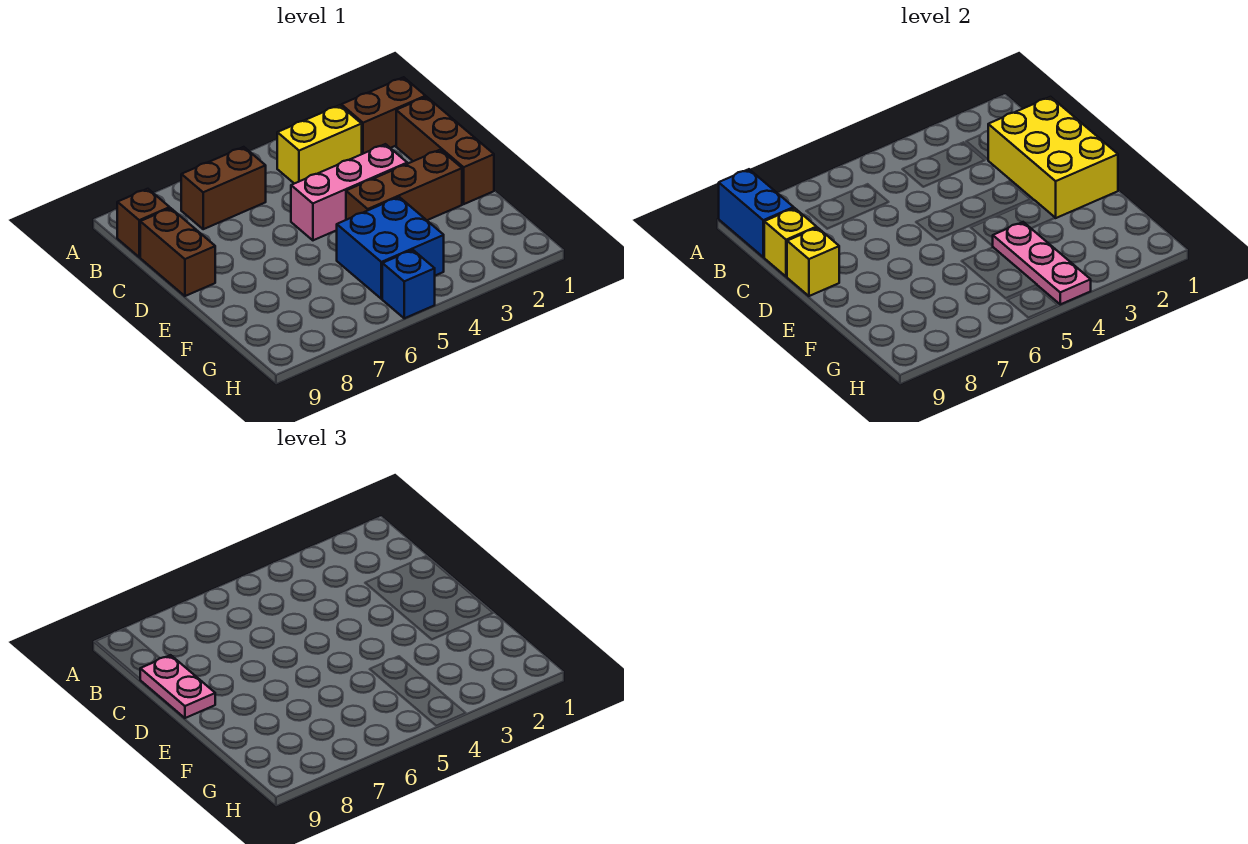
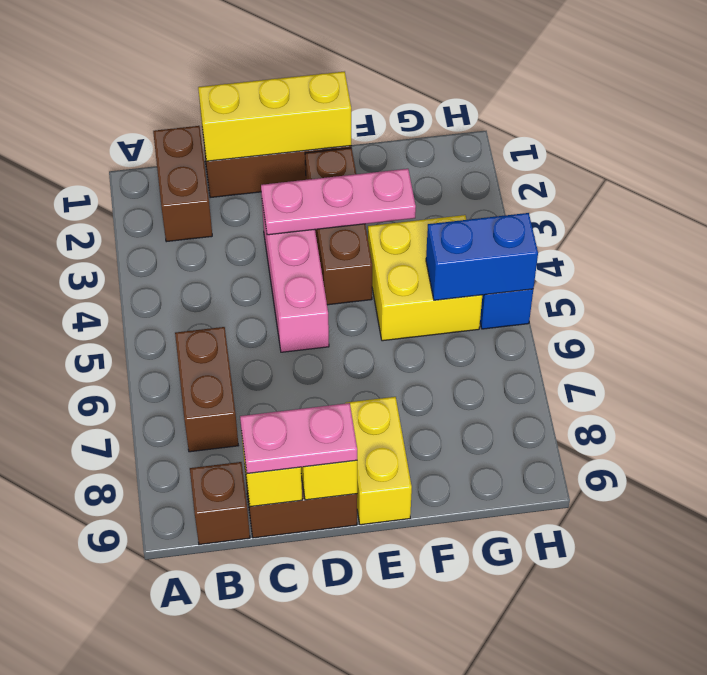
blue 1x2 brick [719,169,794,257] -> blue 1x2 brick moved to [426,213,538,300]
yellow 1x2 brick [277,105,362,184] -> yellow 1x2 brick moved to [345,397,412,525]
yellow 2x3 brick [988,97,1118,218] -> yellow 1x3 brick [198,72,351,161]
blue 2x2 brick [337,197,444,299] -> yellow 2x2 brick [368,215,482,341]
pink 1x3 plate [993,222,1091,304] -> pink 1x3 plate moved to [261,169,416,235]

